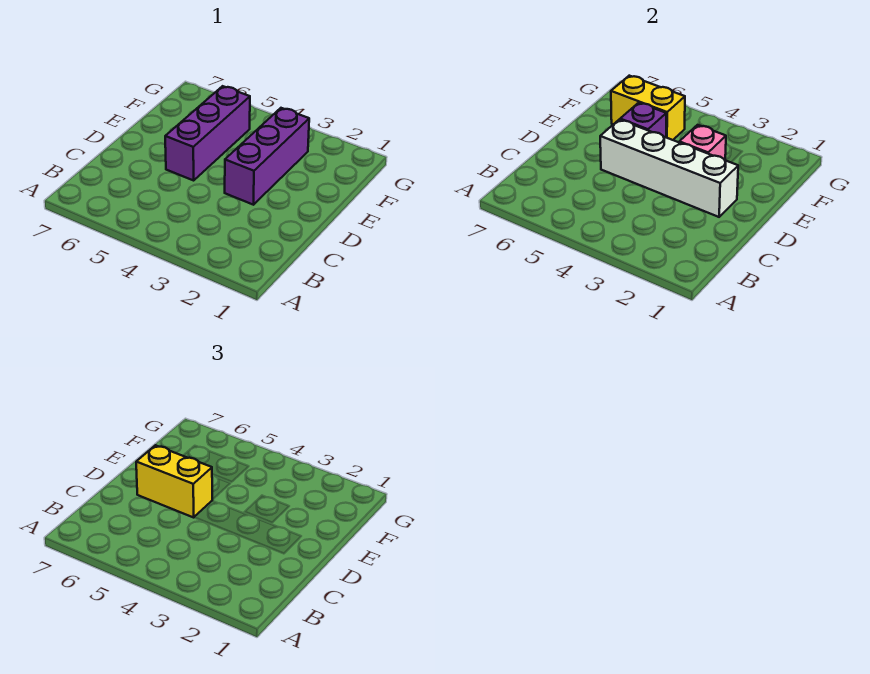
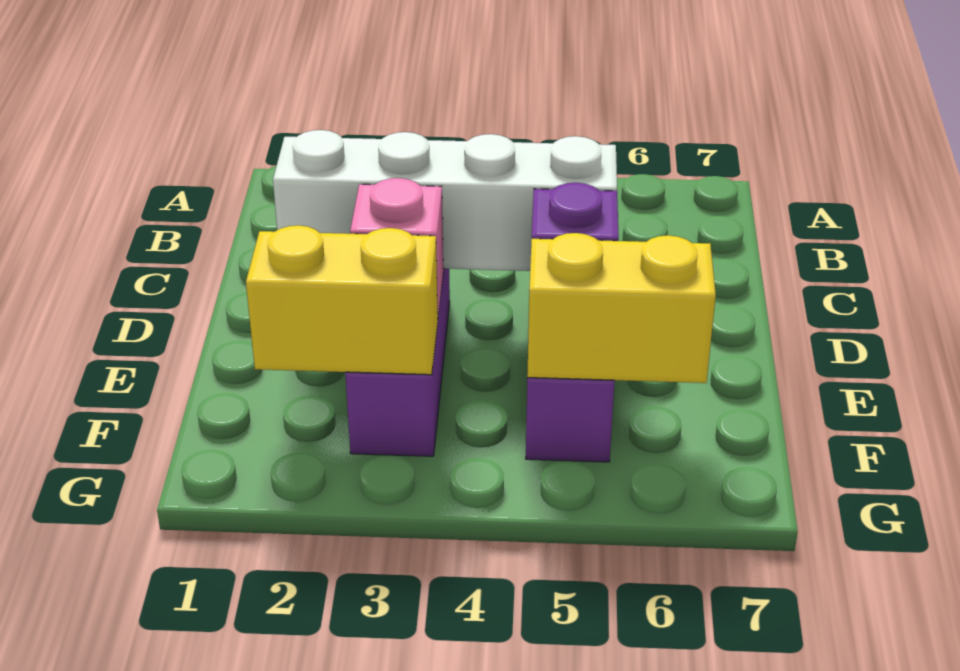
yellow 1x2 brick [136,445,212,517] -> yellow 1x2 brick moved to [246,225,438,375]

